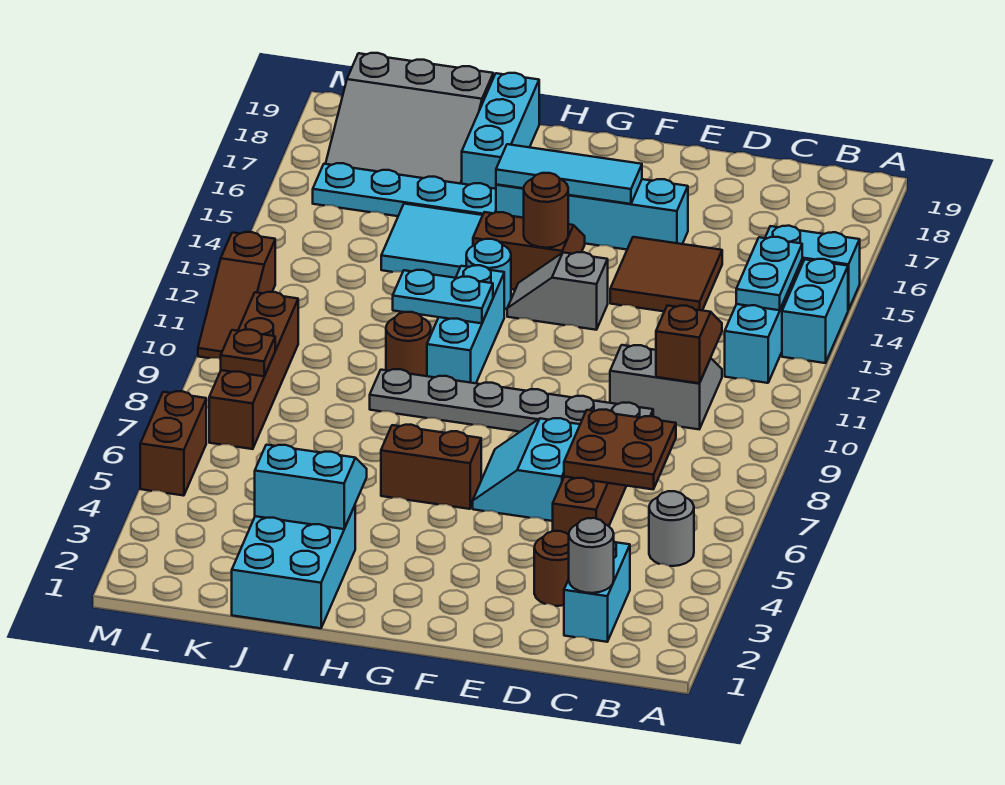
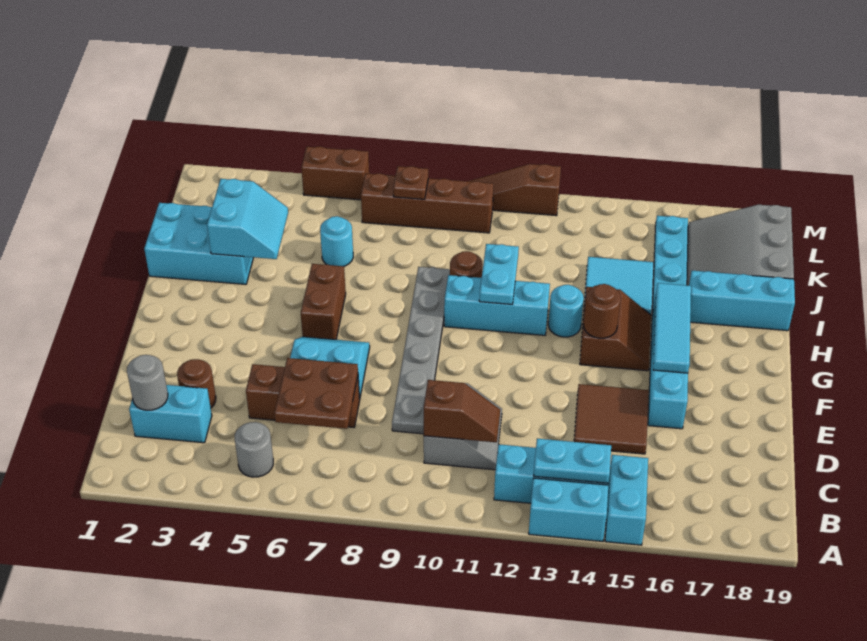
grey 1x2 slope [507,252,608,330] -> none
none -> cyan 1x1 round brick [320,216,353,266]

